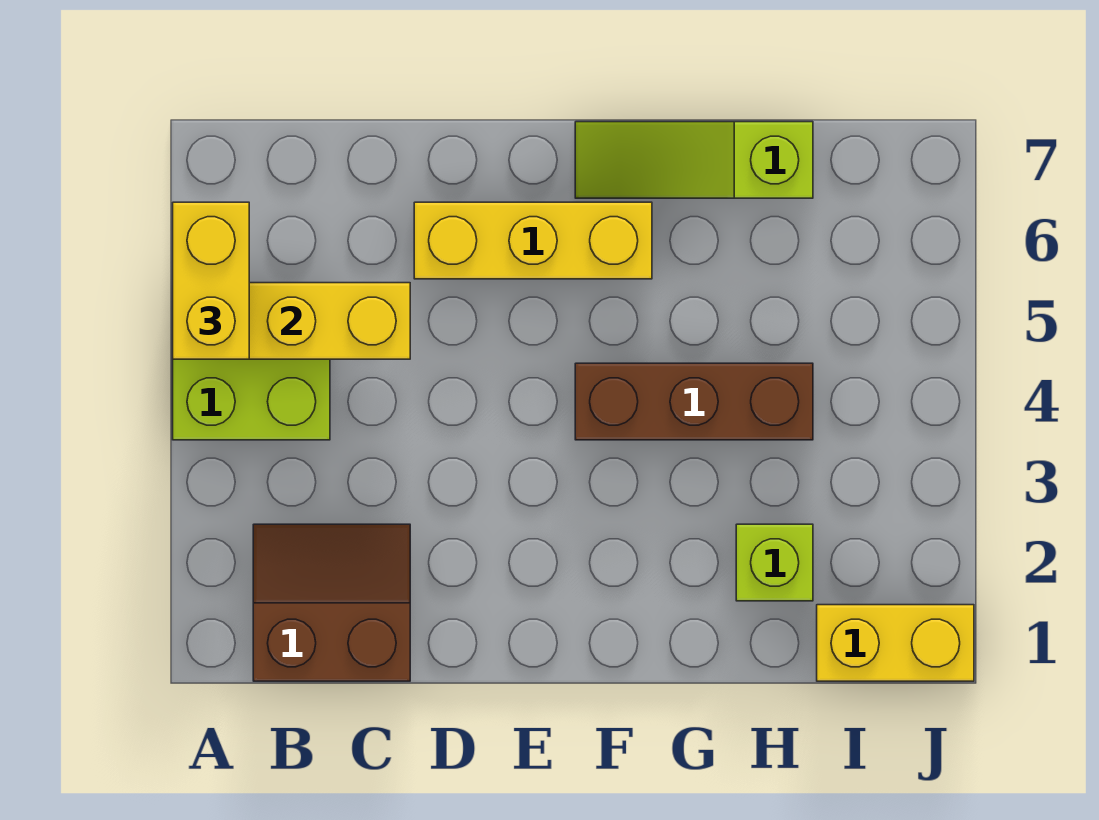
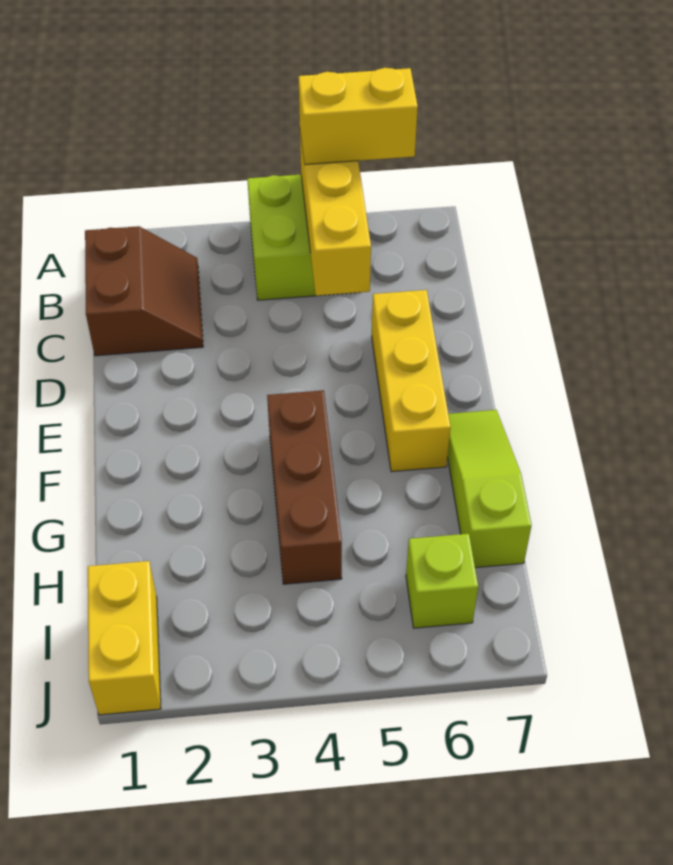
lime 1x1 brick [736,524,813,601] -> lime 1x1 brick moved to [406,534,478,628]

